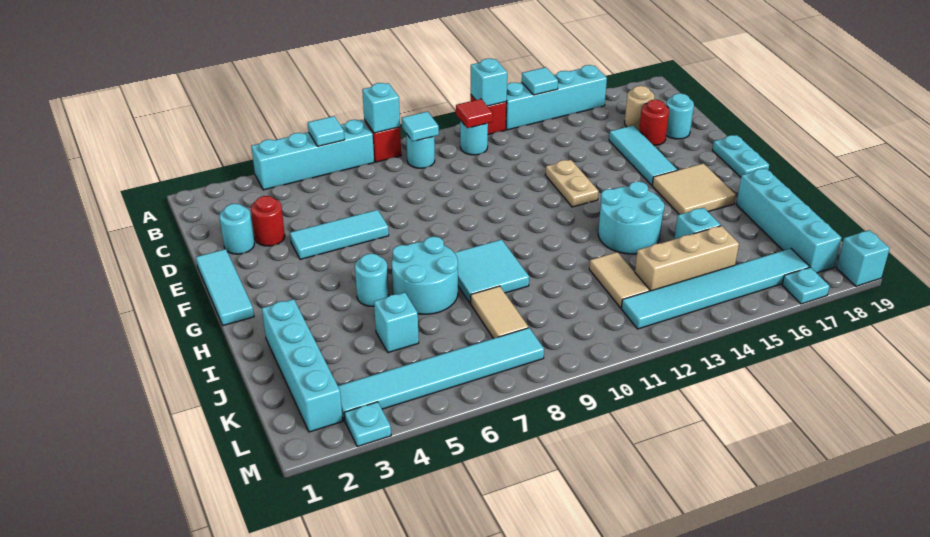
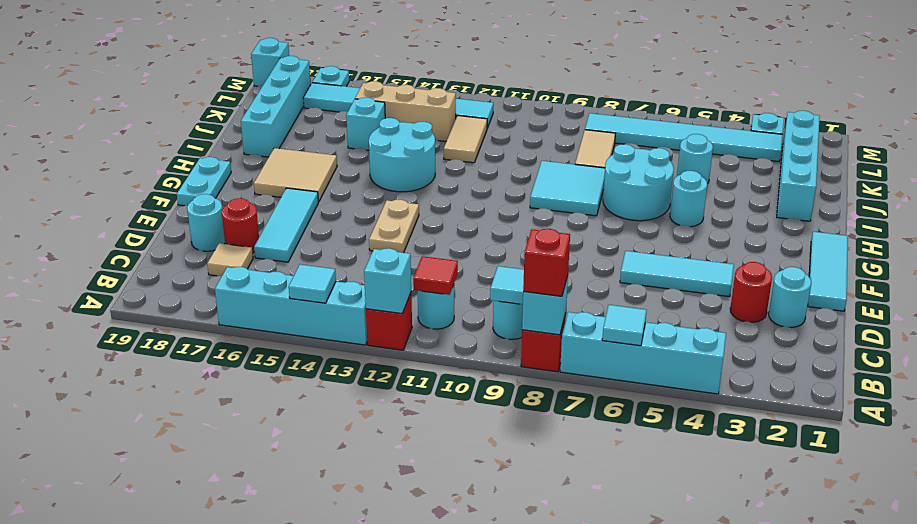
none -> red 1x1 brick [523,229,570,296]
tan 1x1 round brick [625,86,654,130] -> tan 1x1 tile [207,243,253,276]
cyan 1x1 brick [374,292,419,353] -> cyan 1x1 round brick [677,134,713,184]

